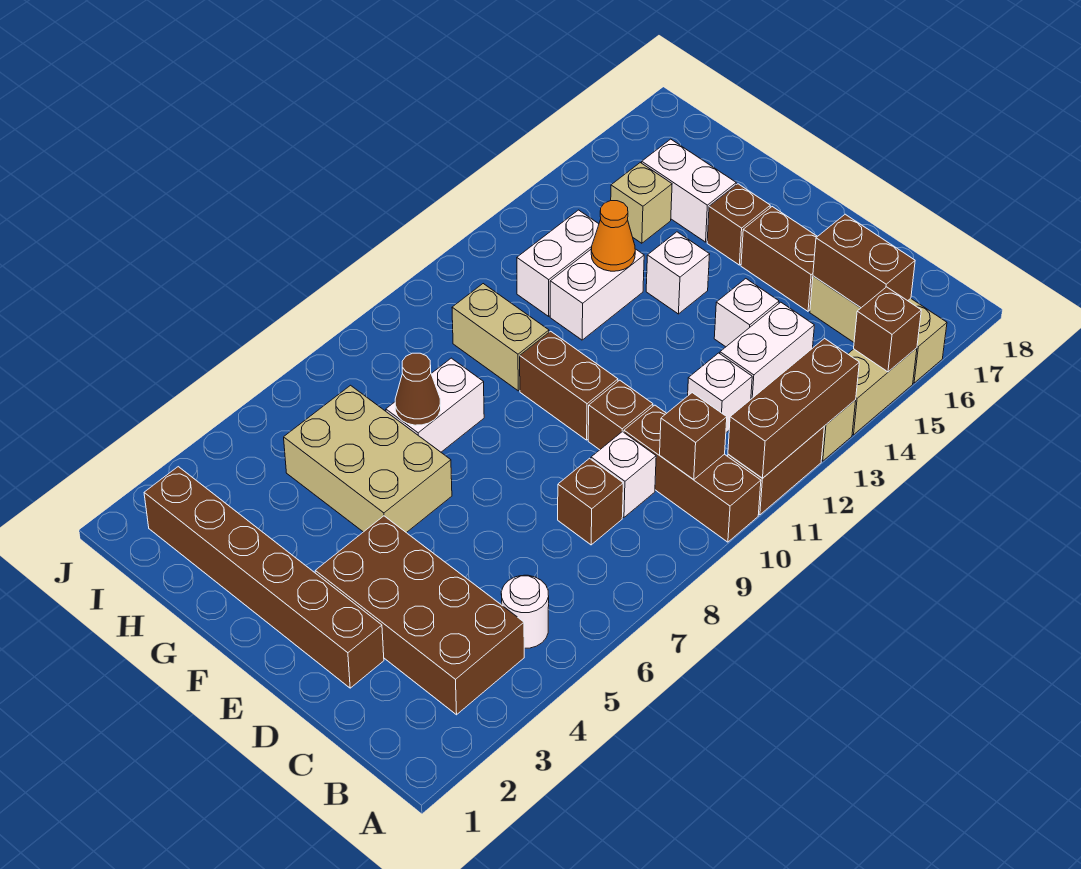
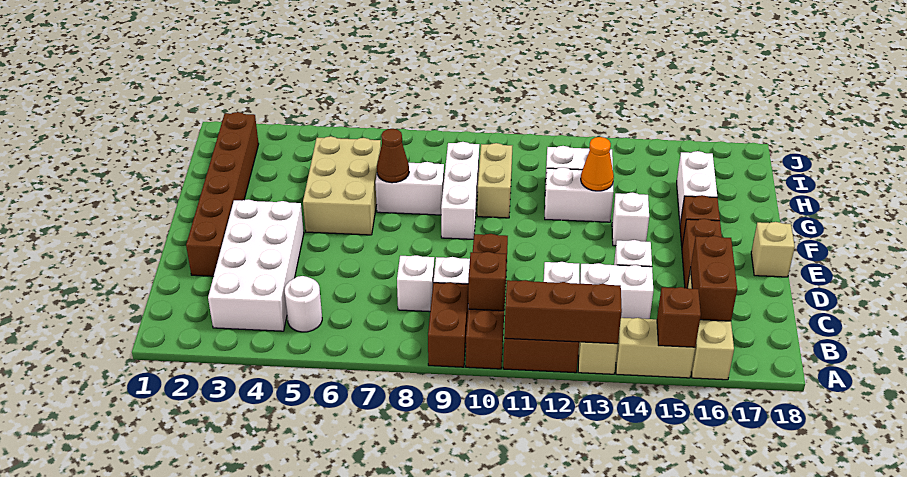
brown 2x4 brick [315,516,524,715] -> white 2x4 brick [208,199,304,331]
brown 1x1 brick [558,458,623,545] -> white 1x1 brick [397,255,434,312]
brown 1x2 brick [520,331,618,440] -> brown 1x2 brick moved to [428,282,468,367]
none -> white 1x3 brick [441,142,479,239]
tan 1x1 brick [611,163,672,243] -> tan 1x1 brick moved to [751,222,795,277]

